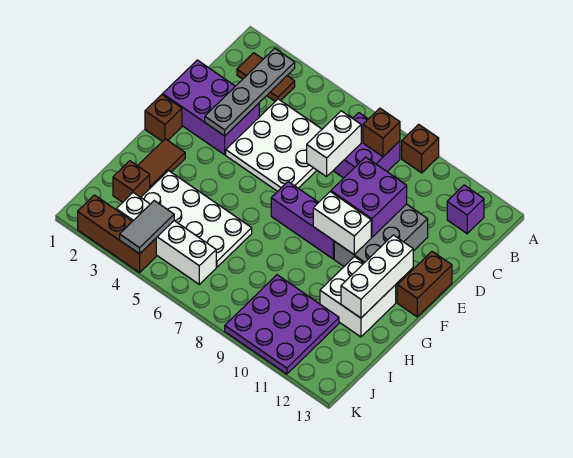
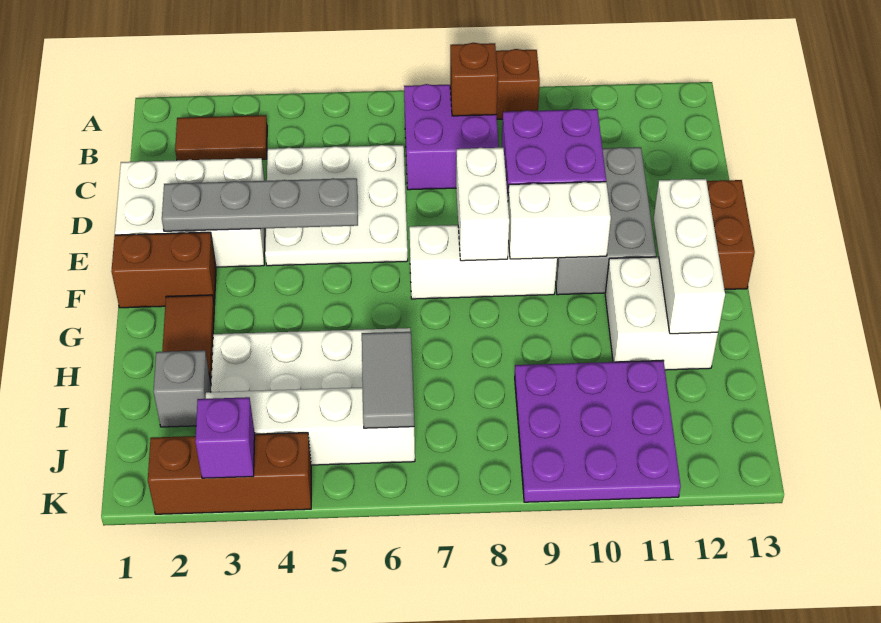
grey 1x4 plate [205,48,295,136] -> grey 1x4 plate turned to [162,178,358,231]
purple 1x1 brick [447,185,484,234] -> purple 1x1 brick moved to [195,397,255,478]
white 1x2 brick [307,111,361,177] -> white 1x2 brick moved to [456,148,509,261]
purple 2x3 brick [163,60,259,155] -> white 2x3 brick [115,158,265,267]
brown 1x1 brick [145,95,182,141] -> brown 1x2 brick [112,232,216,308]
purple 1x3 brick [271,182,334,259] -> white 1x3 brick [409,225,557,299]
brown 1x1 brick [113,161,150,202] -> grey 1x1 brick [153,350,211,427]
grey 1x2 tile [120,201,174,254] -> grey 1x2 tile moved to [362,332,414,428]

